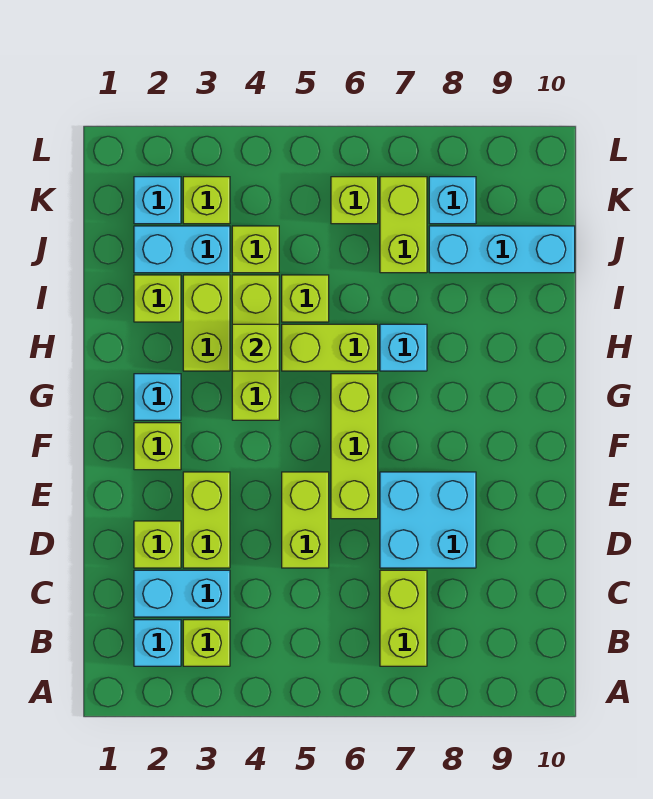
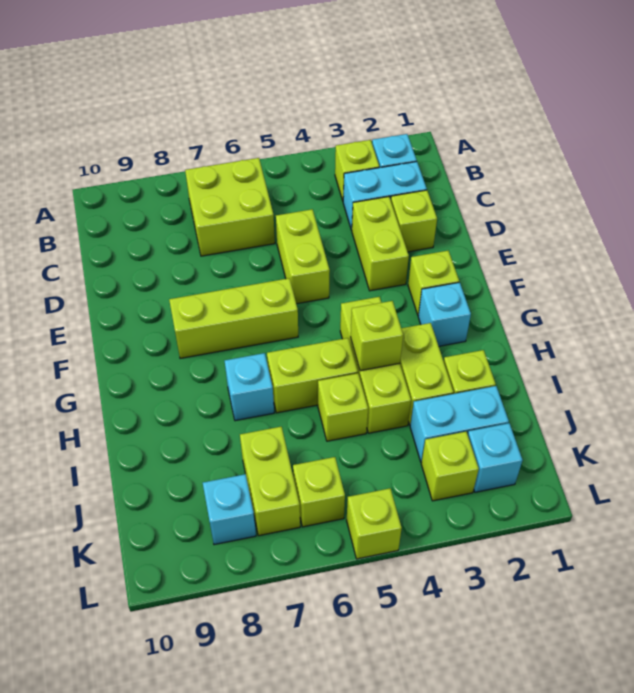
lime 1x2 brick [380,570,427,666] -> lime 2x2 brick [185,158,275,256]
cyan 2x2 brick [380,472,476,568] -> none
lime 1x3 brick [331,374,378,519] -> lime 1x3 brick turned to [169,278,298,358]
lime 1x1 brick [232,226,279,273] -> lime 1x1 brick moved to [347,488,402,559]
cyan 1x3 brick [429,226,575,273] -> none

